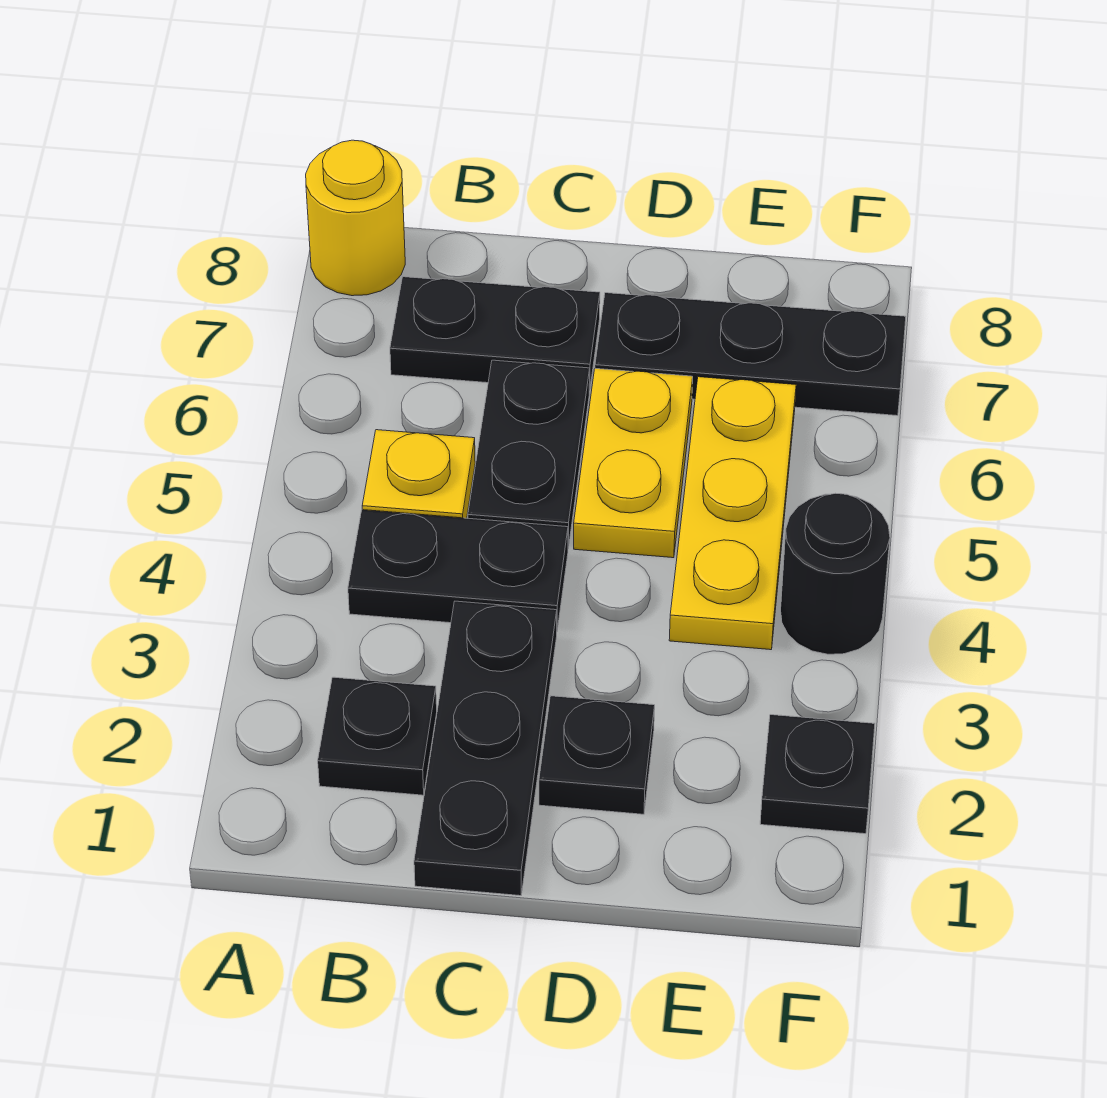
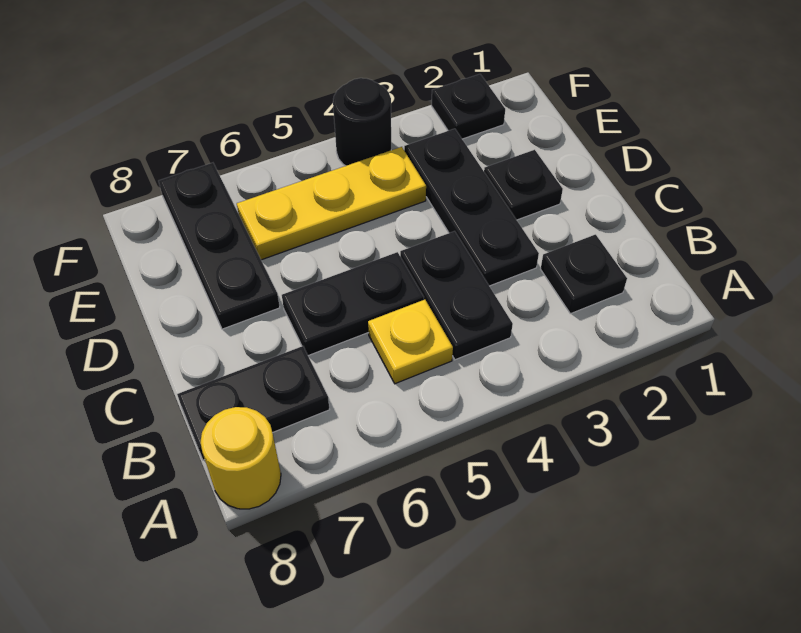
black 1x2 plate [390,277,600,391] -> black 1x2 plate turned to [177,346,330,460]
black 1x3 plate [414,601,557,896] -> black 1x3 plate turned to [404,129,539,286]
yellow 1x2 plate [574,368,693,558] -> none

